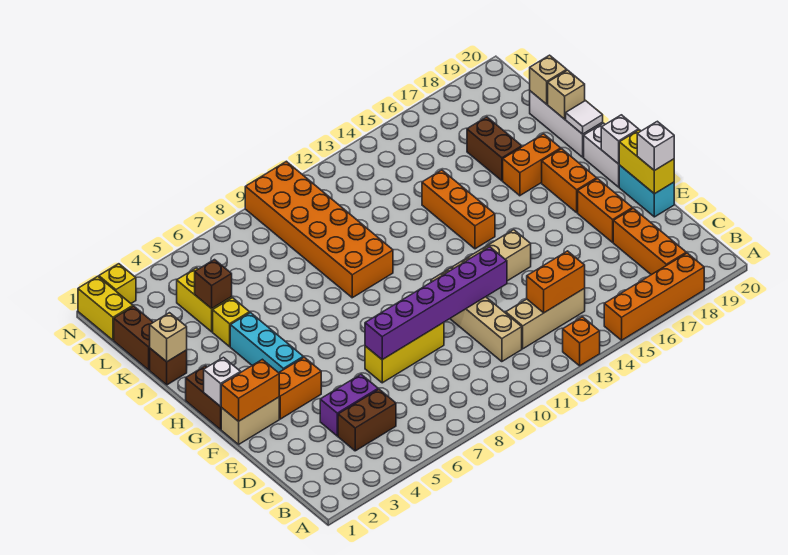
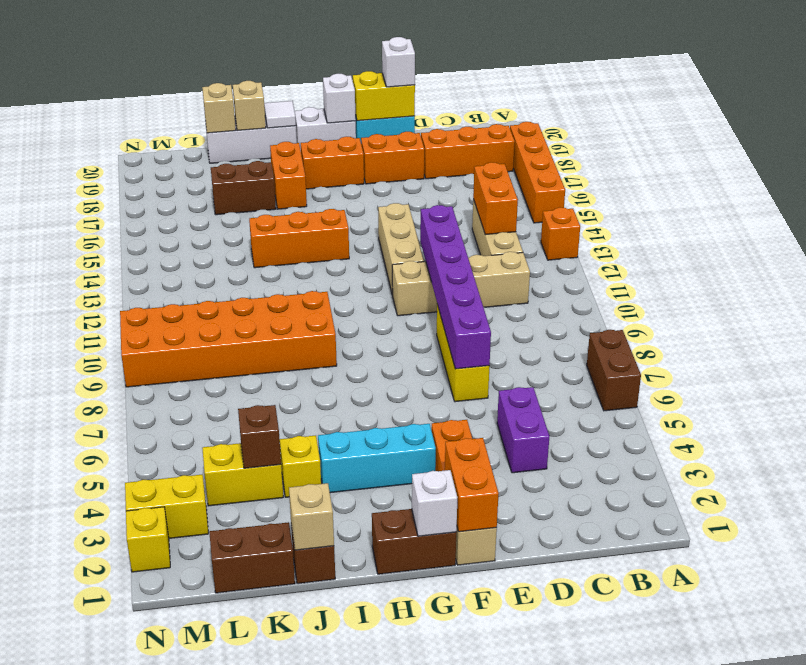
brown 1x2 brick [338,389,396,451] -> brown 1x2 brick moved to [587,330,641,411]
yellow 1x2 brick [78,276,133,340] -> yellow 1x2 brick moved to [125,475,208,538]

